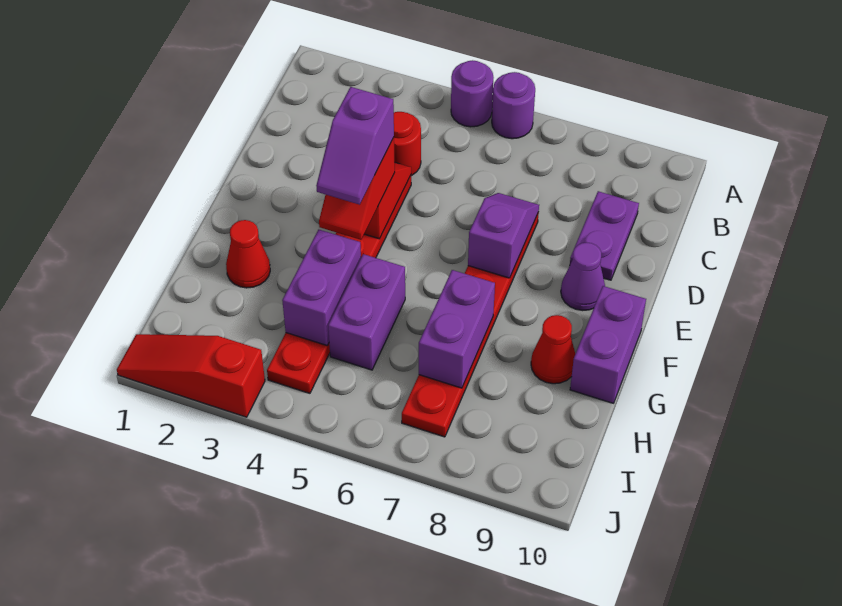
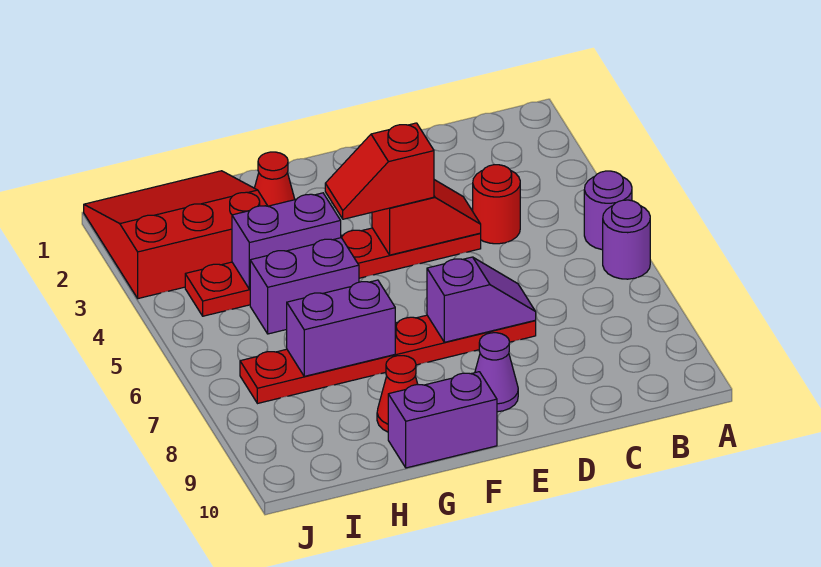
purple 1x2 plate [570,191,639,280] -> none
purple 1x2 slope [316,87,394,205] -> none
red 1x3 slope [117,334,265,417] -> red 3x3 slope [84,171,267,299]

